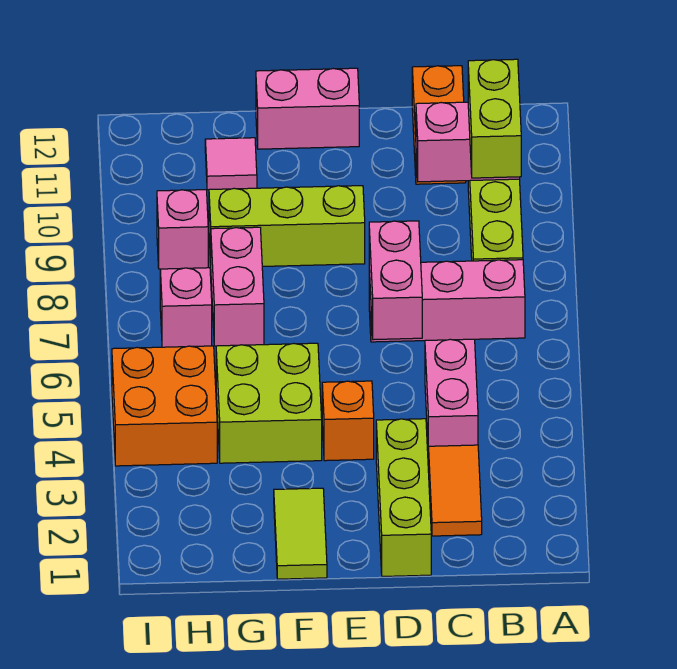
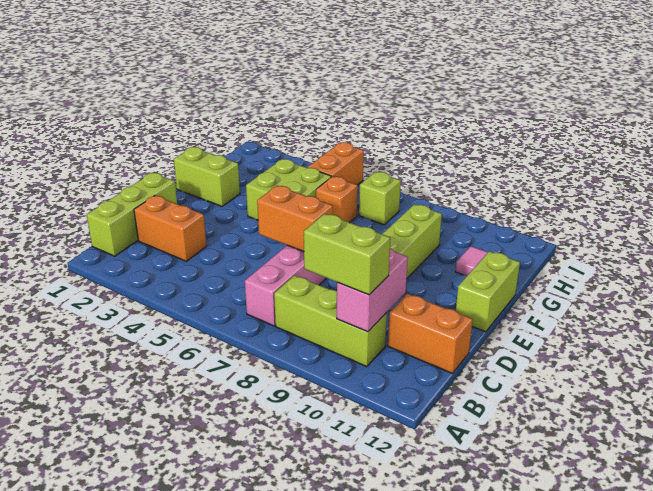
orange 1x2 tile [429,445,482,536] -> orange 1x2 brick [134,196,206,261]
pink 1x2 brick [425,339,478,458] -> none
lime 1x3 brick [376,419,431,576] -> lime 1x3 brick turned to [87,173,177,256]
pink 1x2 brick [369,221,422,340] -> orange 1x2 brick [257,186,333,252]
orange 1x1 brick [322,381,374,461] -> orange 1x1 brick moved to [316,177,358,223]
pink 1x2 brick [256,68,359,149] -> lime 1x2 brick [456,251,520,332]
lime 1x2 tile [274,488,327,579] -> lime 1x2 brick [174,147,240,206]
pink 1x2 brick [211,227,264,346] -> none
orange 2x2 brick [112,346,217,466] -> orange 1x2 brick [308,142,364,185]
pink 1x1 brick [160,268,212,347] -> lime 1x1 brick [359,172,401,225]
pink 1x1 brick [157,190,208,269] -> none

